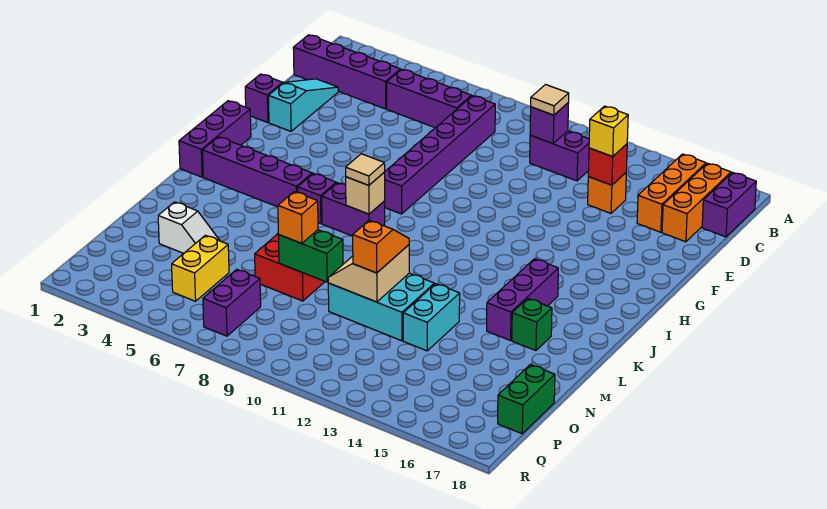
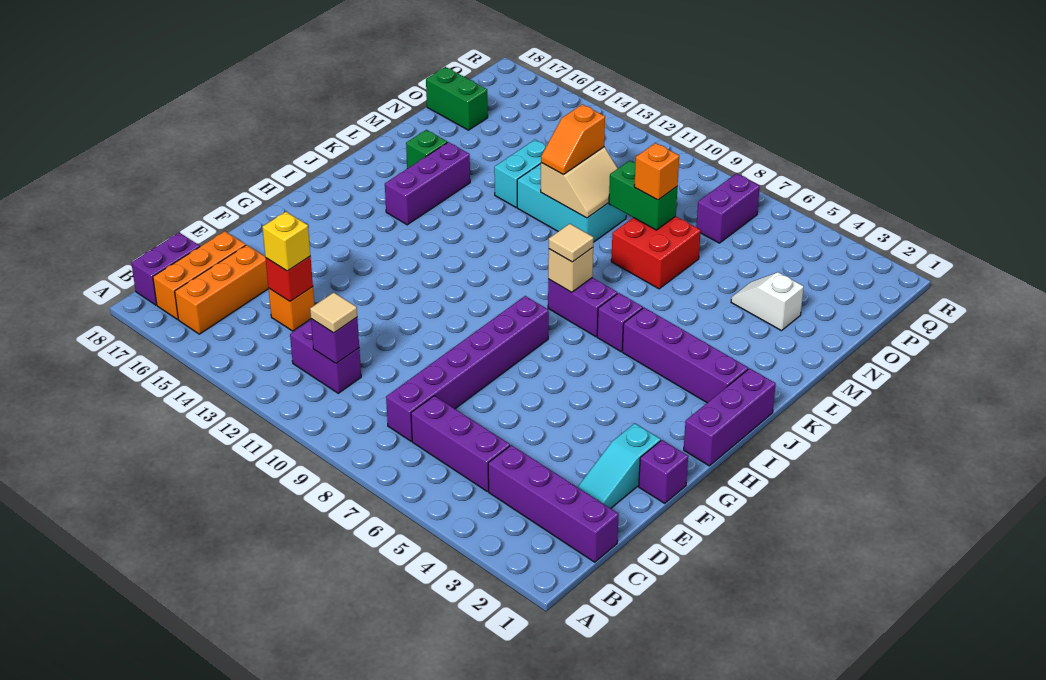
yellow 1x2 brick [172,235,229,301] -> none
green 1x2 brick [498,364,555,434] -> green 1x2 brick turned to [426,67,488,130]

